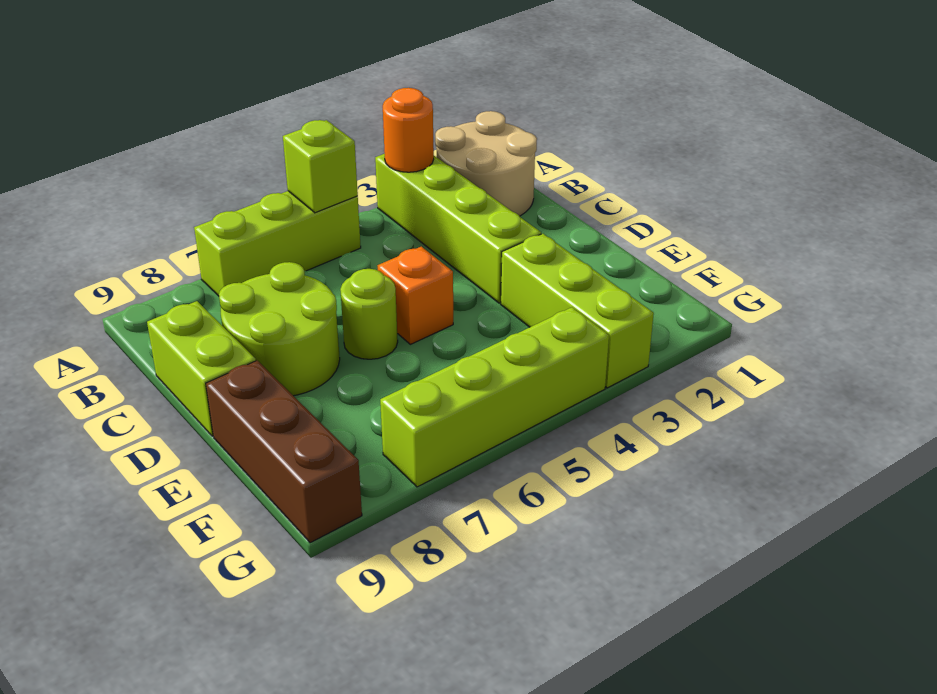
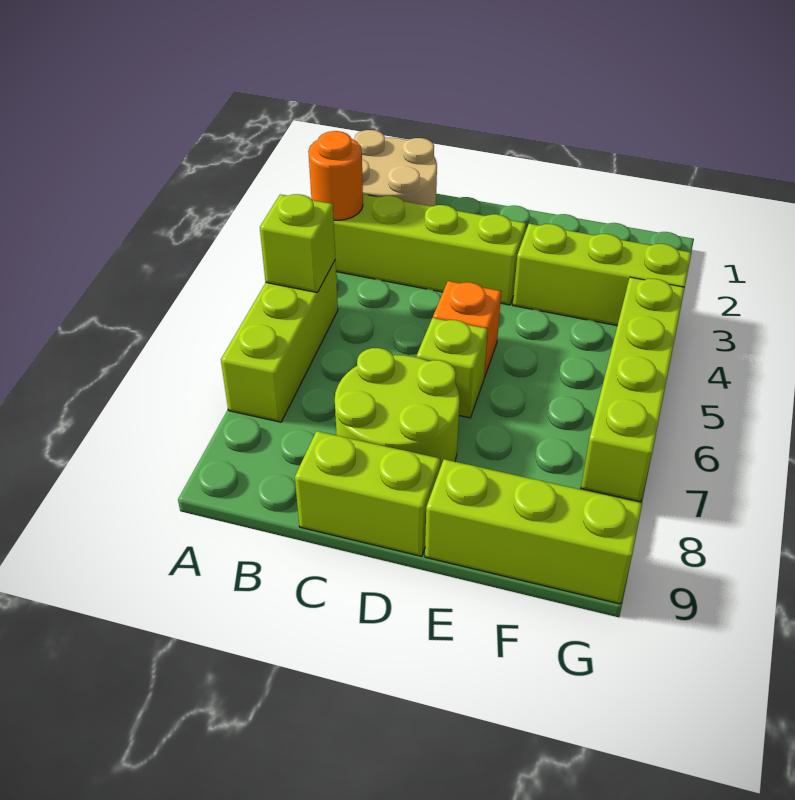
lime 1x1 round brick [340,269,398,359] -> lime 1x1 brick [417,318,488,418]
brown 1x3 brick [206,361,362,543] -> lime 1x3 brick [425,459,642,604]

